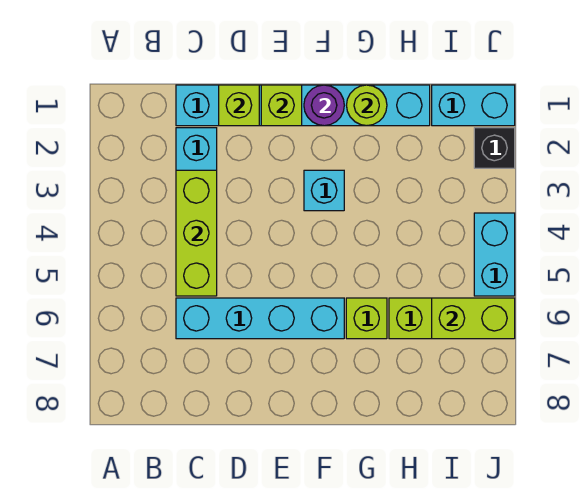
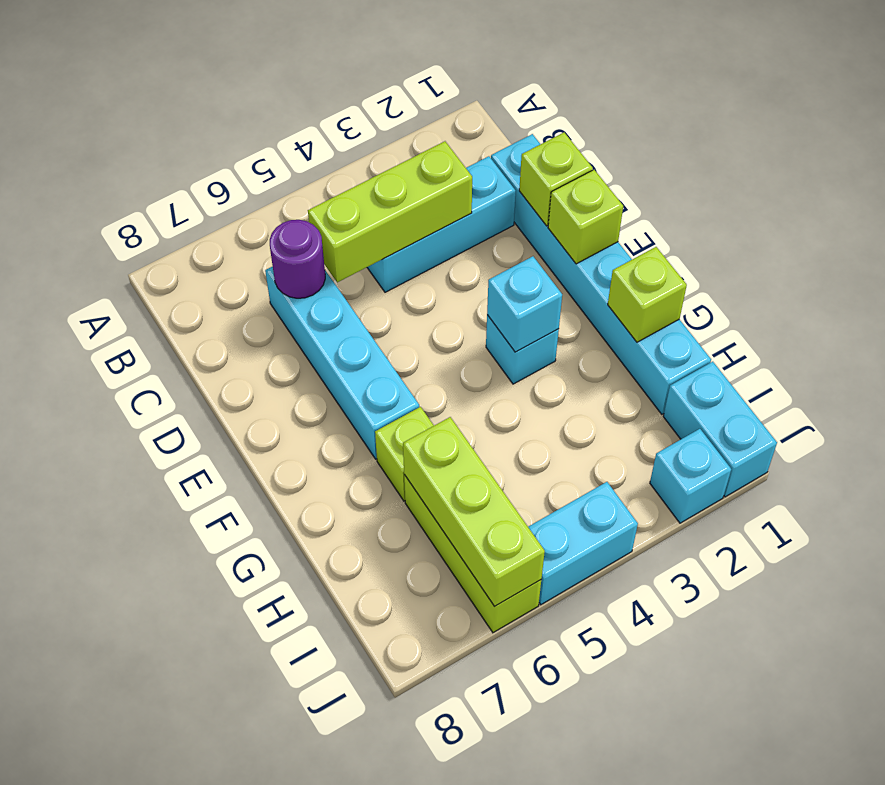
purple 1x1 round brick [304,85,344,126] -> purple 1x1 round brick moved to [270,220,325,298]
none -> cyan 1x1 brick [487,256,562,352]
lime 1x1 round brick [346,85,387,126] -> lime 1x1 brick [608,247,687,342]
lime 1x2 brick [432,298,515,339] -> lime 1x3 brick [403,417,545,607]
black 1x1 brick [474,128,515,168] -> cyan 1x1 brick [650,429,731,523]

